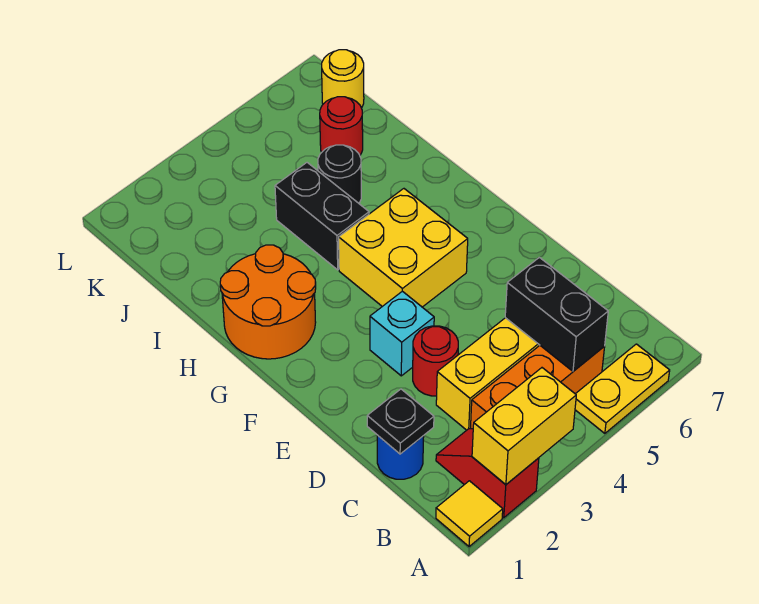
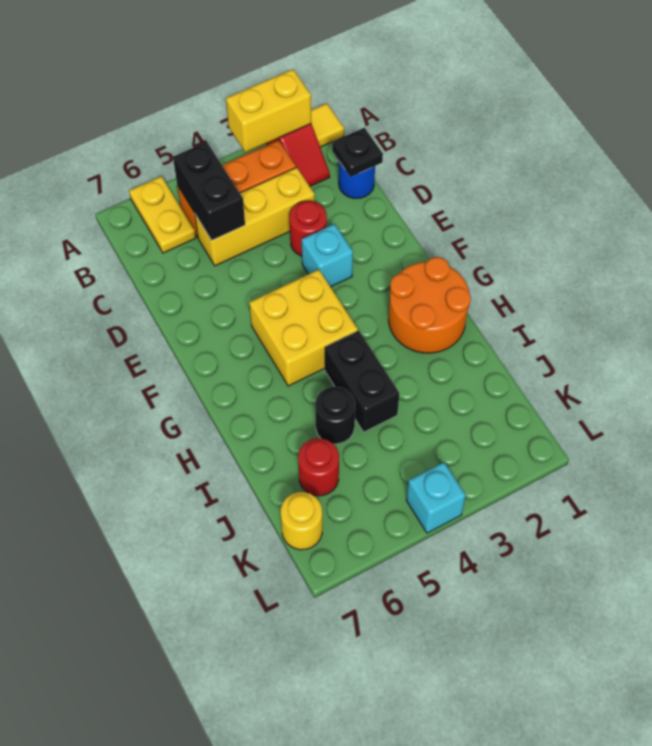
yellow 1x2 plate [575,344,670,433] -> yellow 1x2 plate turned to [129,176,196,253]
none -> cyan 1x1 brick [406,462,466,533]

